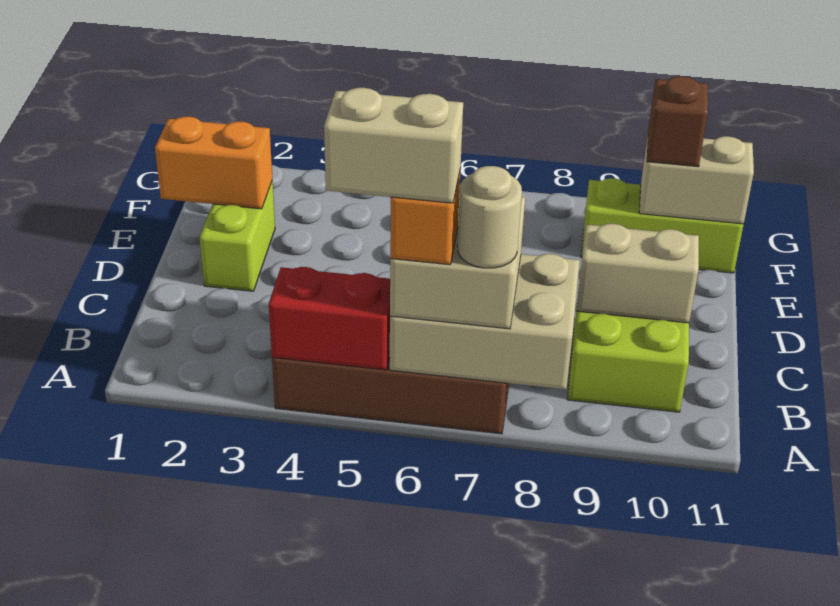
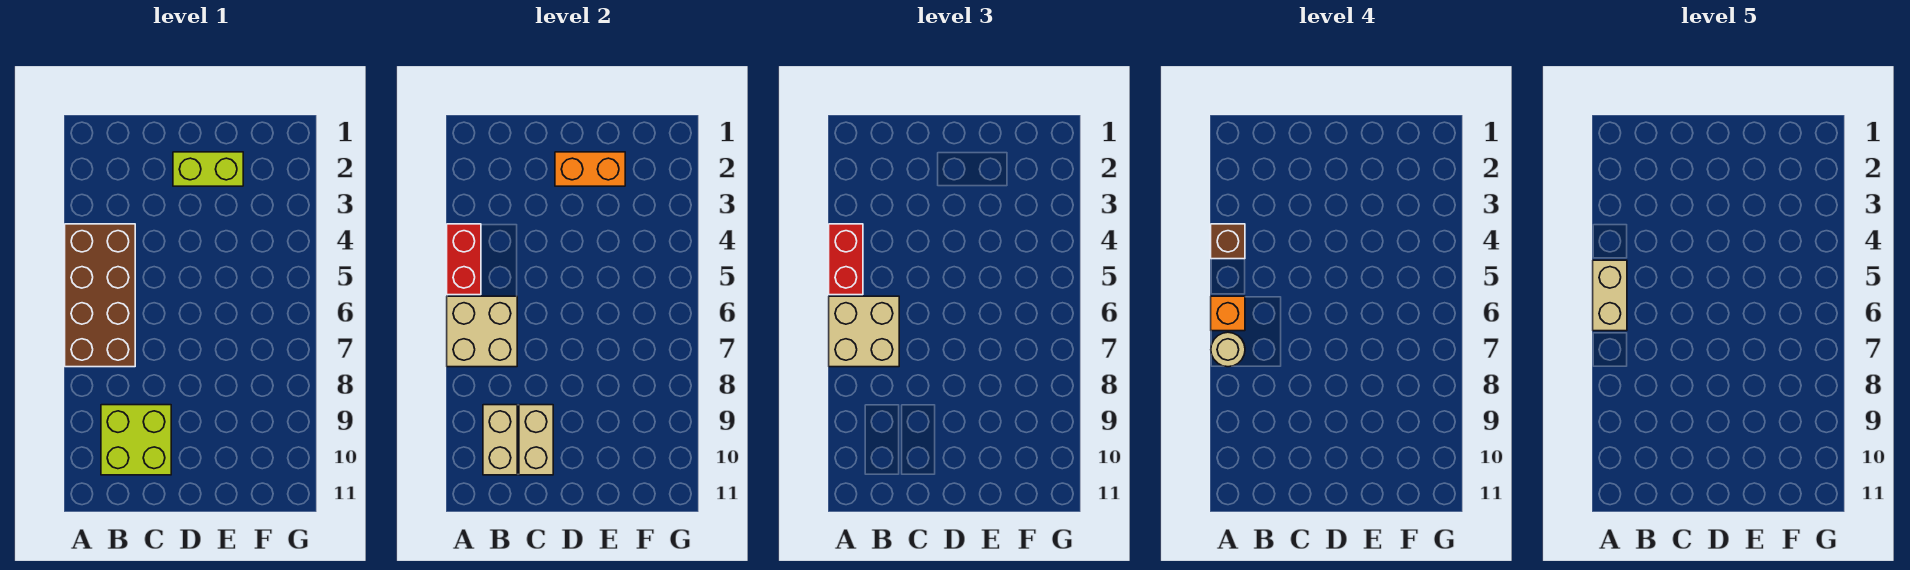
none -> red 1x2 brick [829,224,863,295]
tan 2x3 brick [390,254,580,389] -> tan 2x2 brick [447,296,517,367]
orange 1x2 brick [155,117,272,209] -> orange 1x2 brick turned to [555,152,625,186]
lime 1x3 brick [581,178,744,273] -> none
tan 1x2 brick [639,136,754,224] -> tan 1x2 brick moved to [483,405,517,475]
brown 1x1 brick [647,76,708,167] -> brown 1x1 brick moved to [1211,224,1245,259]

